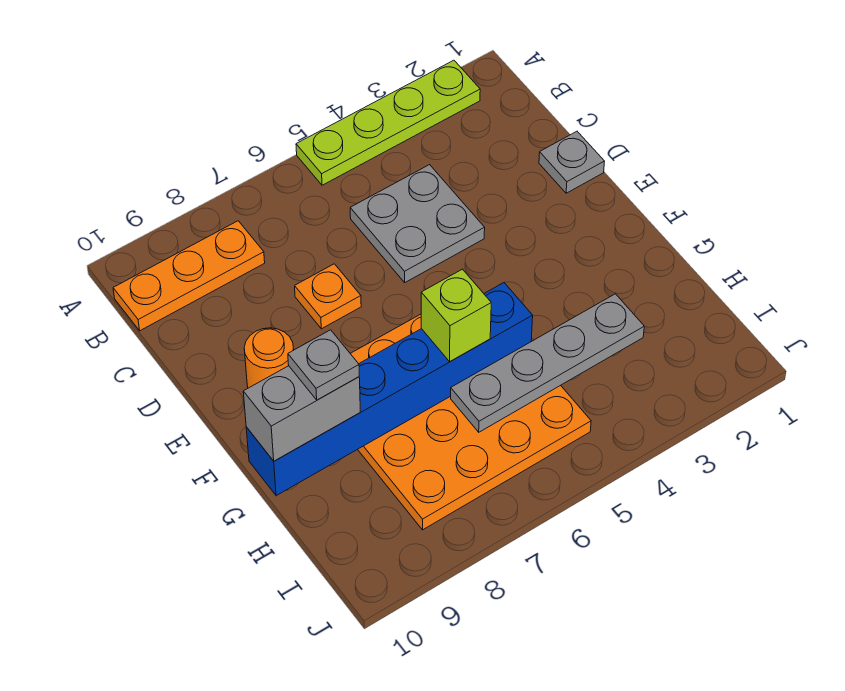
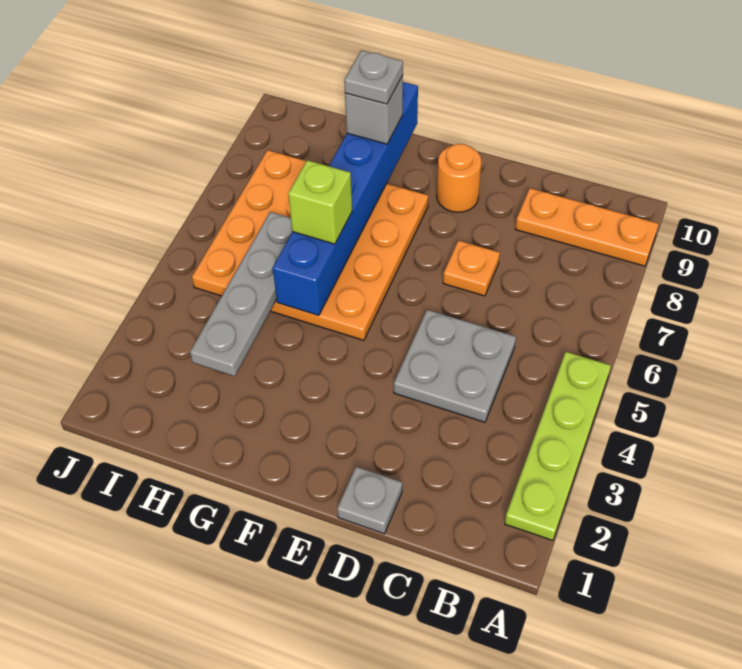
orange 1x3 plate [113,221,265,331] -> orange 1x3 plate turned to [515,188,658,266]
grey 1x2 brick [243,366,360,461] -> grey 1x1 brick [345,75,403,144]

